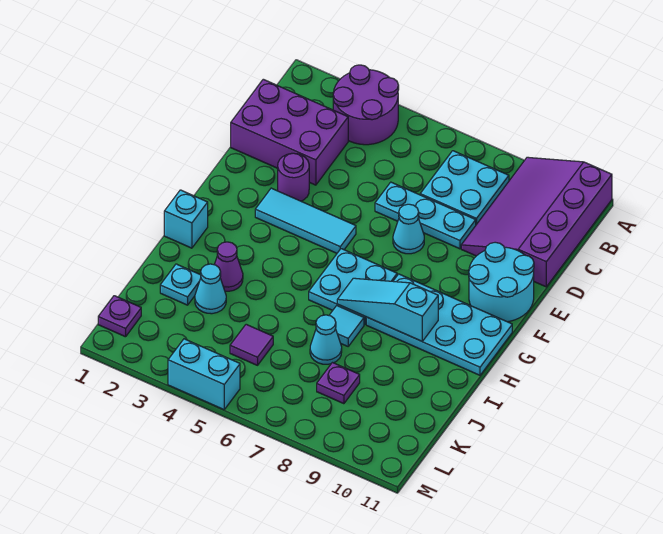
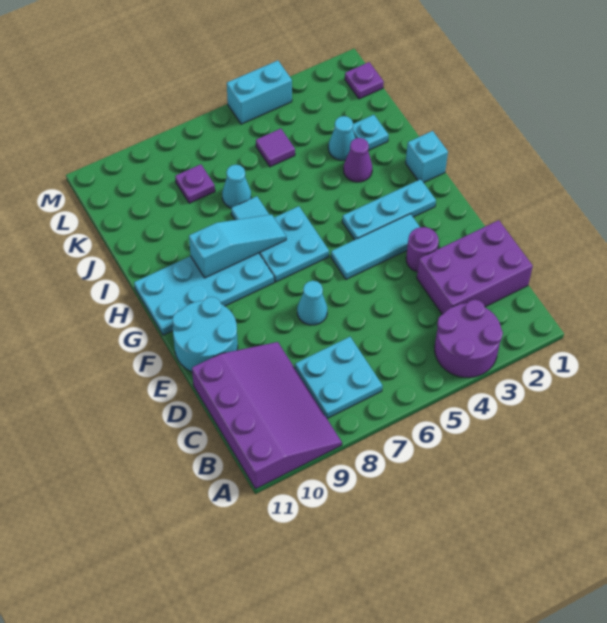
cyan 1x3 plate [375,182,476,249] -> cyan 1x3 plate moved to [342,179,436,240]

